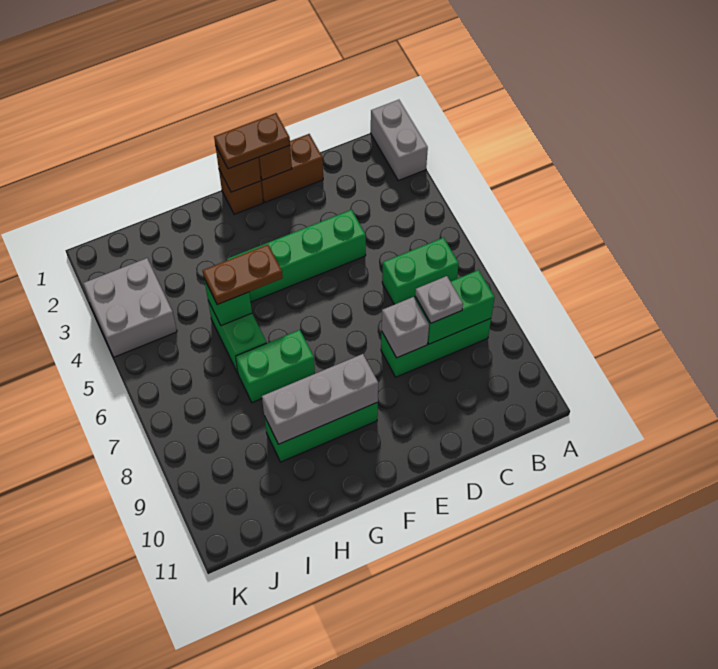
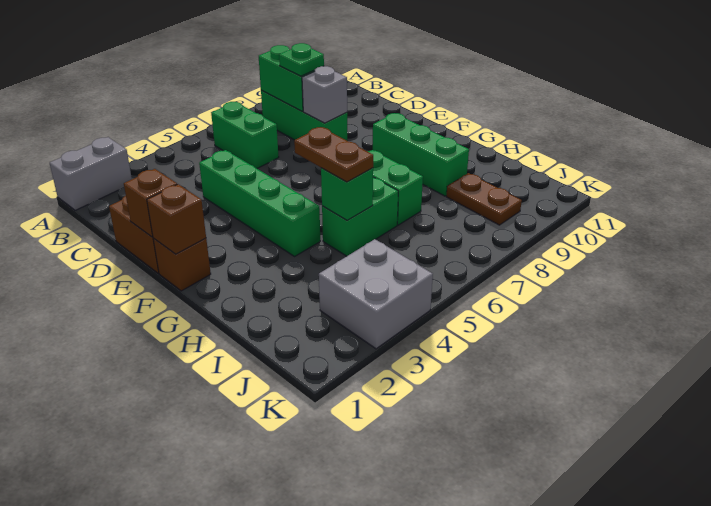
grey 1x1 plate [415,276,463,323] -> green 1x1 plate [279,43,324,76]
brown 1x2 plate [214,113,290,169] -> brown 1x2 plate moved to [446,173,522,225]
grey 1x3 brick [262,354,378,444] -> none

